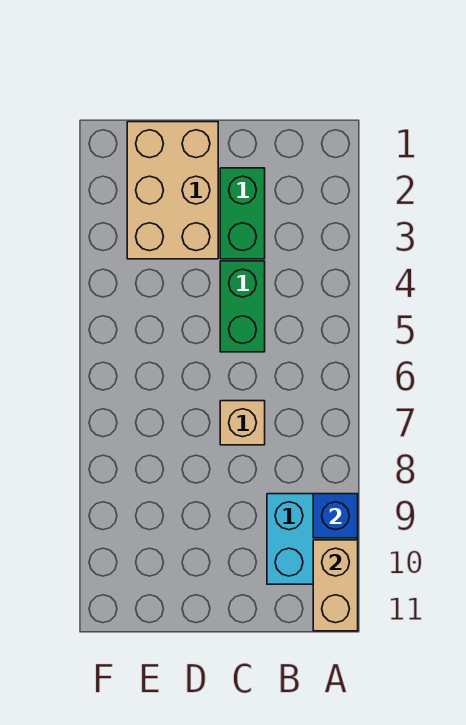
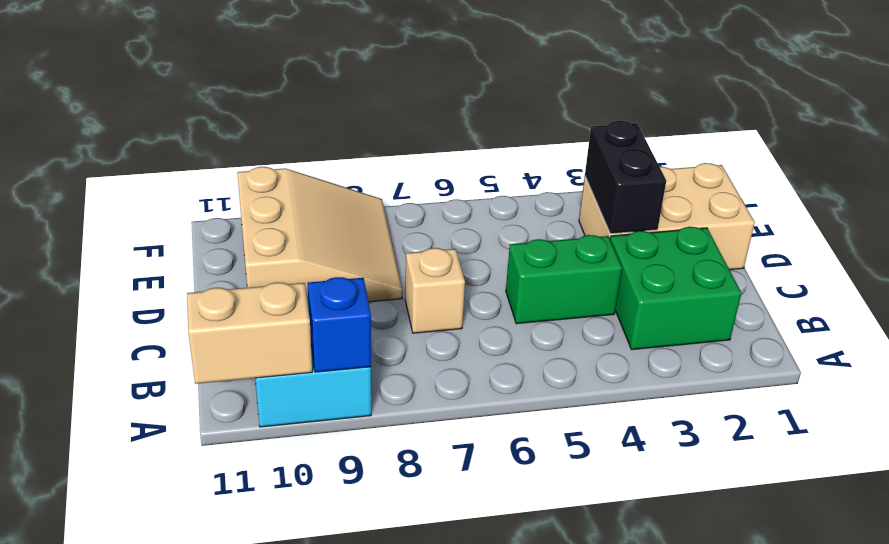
green 1x2 brick [220,168,265,259] -> green 2x2 brick [610,227,741,350]
none -> black 1x2 brick [585,121,666,234]
none -> tan 3x3 slope [237,167,403,302]

